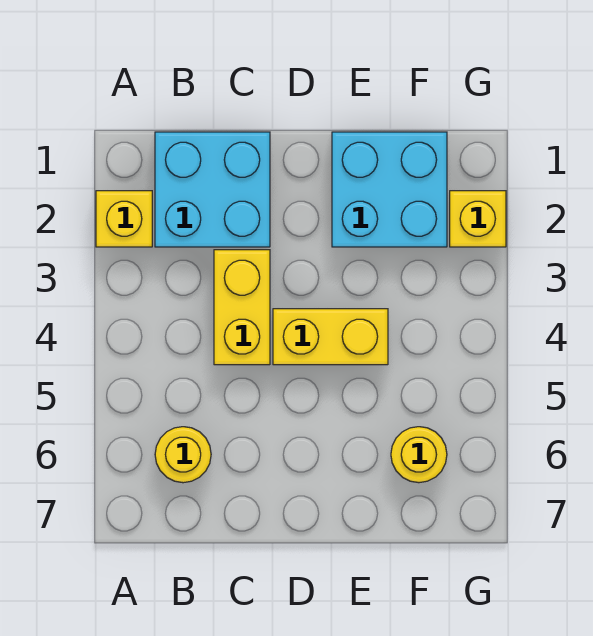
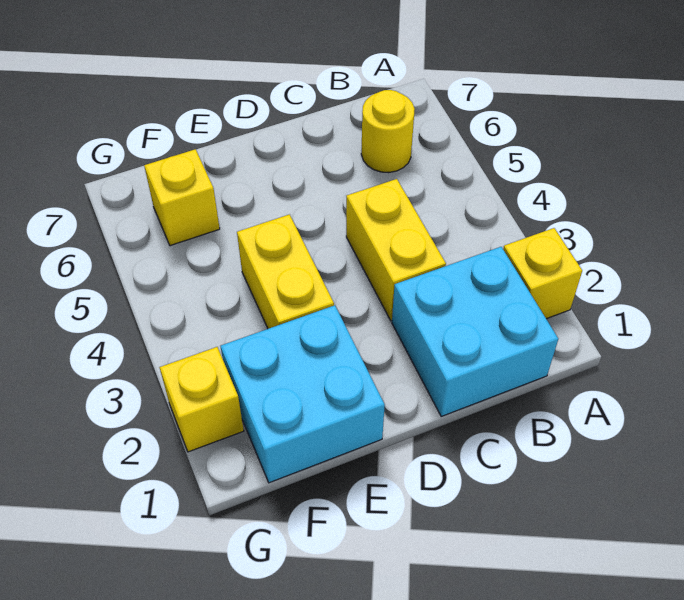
yellow 1x2 brick [273,309,388,365] -> yellow 1x2 brick turned to [237,214,334,329]
yellow 1x1 round brick [391,427,447,483] -> yellow 1x1 brick [144,149,220,246]

